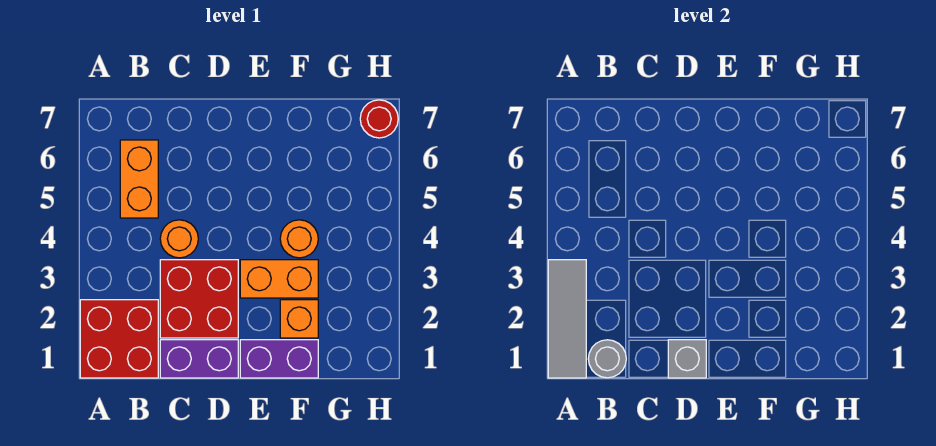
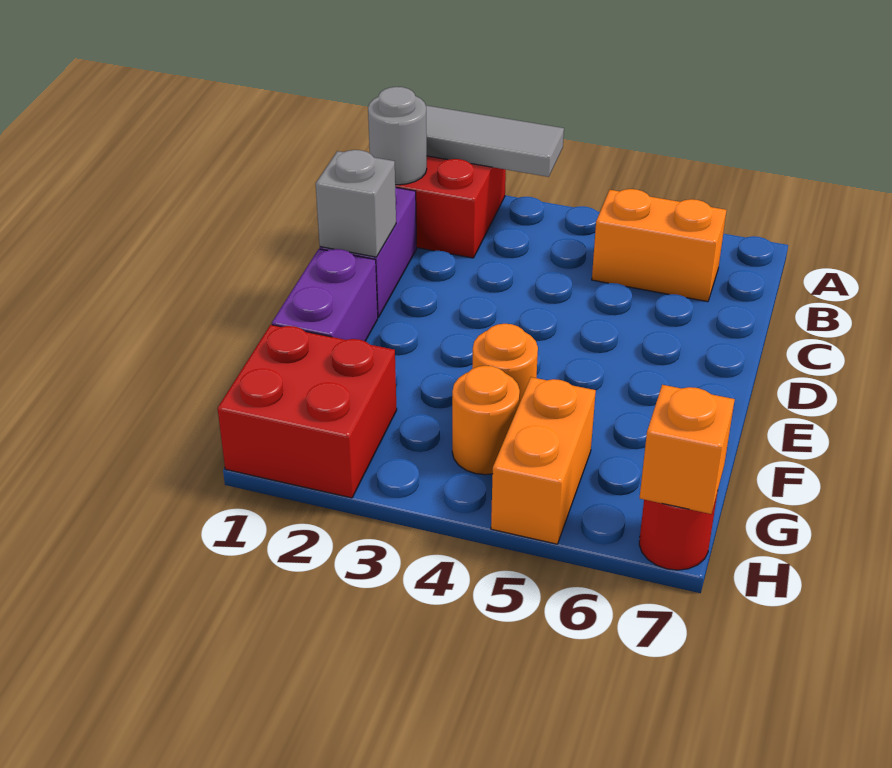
red 2x2 brick [160,260,238,338] -> red 2x2 brick moved to [217,325,397,498]
orange 1x1 round brick [160,220,198,258] -> orange 1x1 round brick moved to [452,366,520,475]
orange 1x2 brick [240,260,318,298] -> orange 1x2 brick moved to [491,377,596,544]
orange 1x1 brick [280,300,318,338] -> orange 1x1 brick moved to [640,385,735,514]

